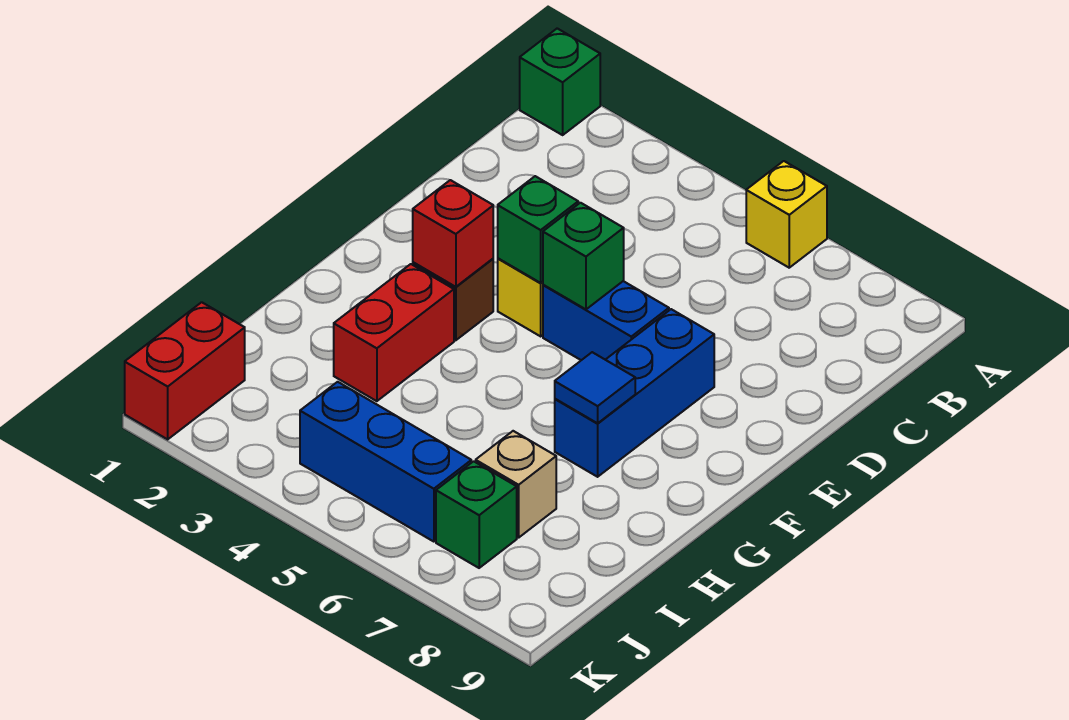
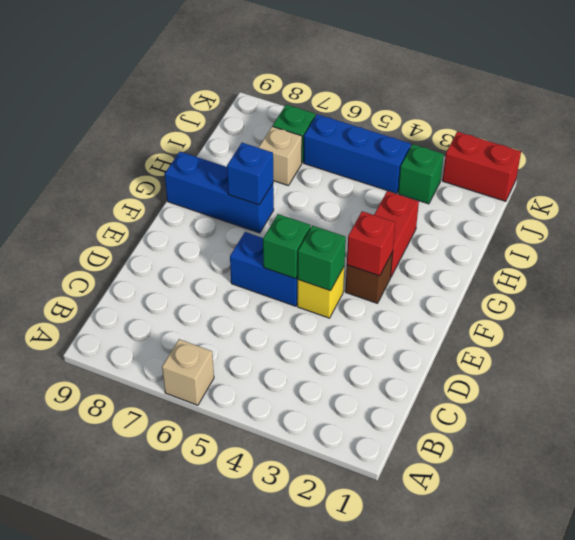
green 1x1 brick [520,28,600,135] -> green 1x1 brick moved to [398,144,444,204]
yellow 1x1 brick [746,161,827,268] -> tan 1x1 brick [162,339,214,405]
blue 1x3 brick [555,309,714,477] -> blue 1x3 brick turned to [165,152,274,233]
blue 1x1 tile [555,352,635,423] -> blue 1x1 brick [227,143,273,205]
red 1x2 brick [125,302,245,439] -> red 1x2 brick turned to [443,132,521,201]

